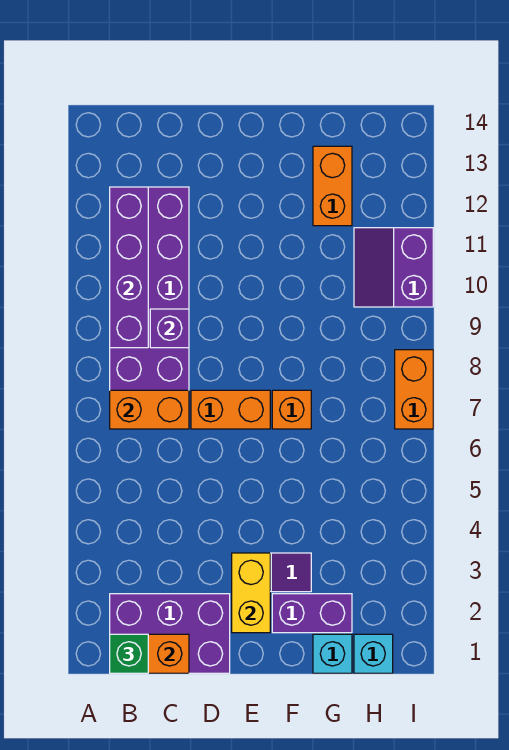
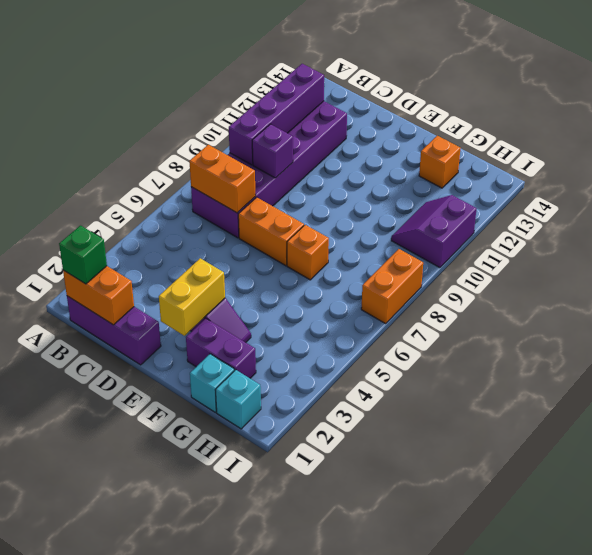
purple 2x3 brick [110,594,230,673] -> purple 1x3 brick [67,296,161,365]
orange 1x2 brick [313,146,352,226] -> orange 1x1 brick [419,136,460,188]

